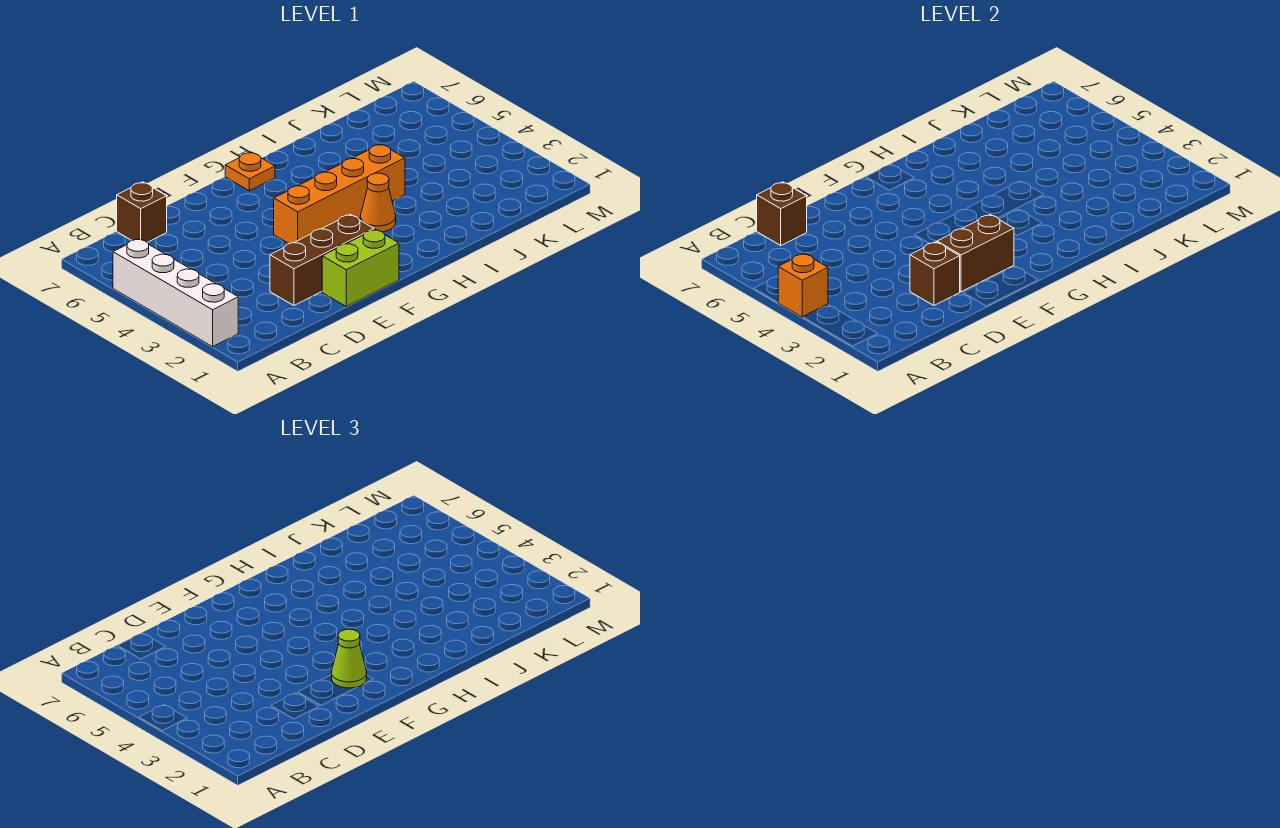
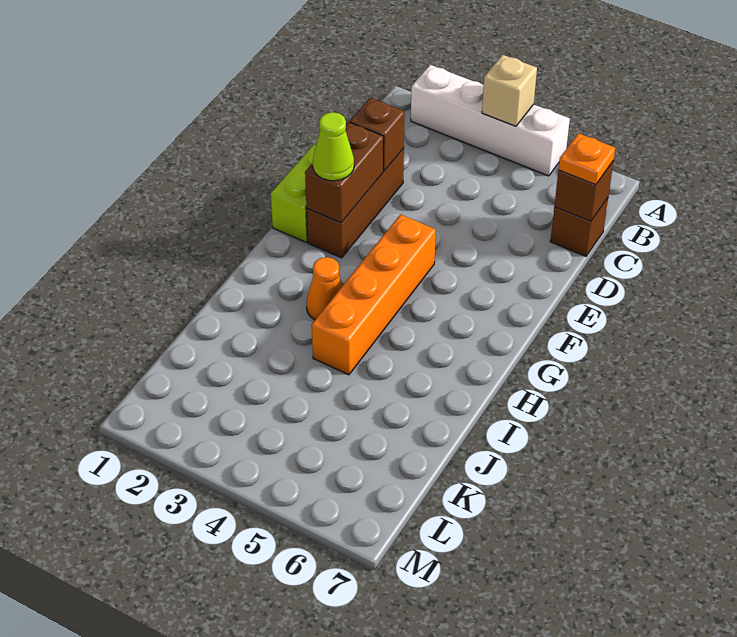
orange 1x1 brick [778,254,828,317] -> tan 1x1 brick [482,55,537,126]
orange 1x1 plate [225,152,275,191] -> orange 1x1 plate moved to [559,133,615,185]

